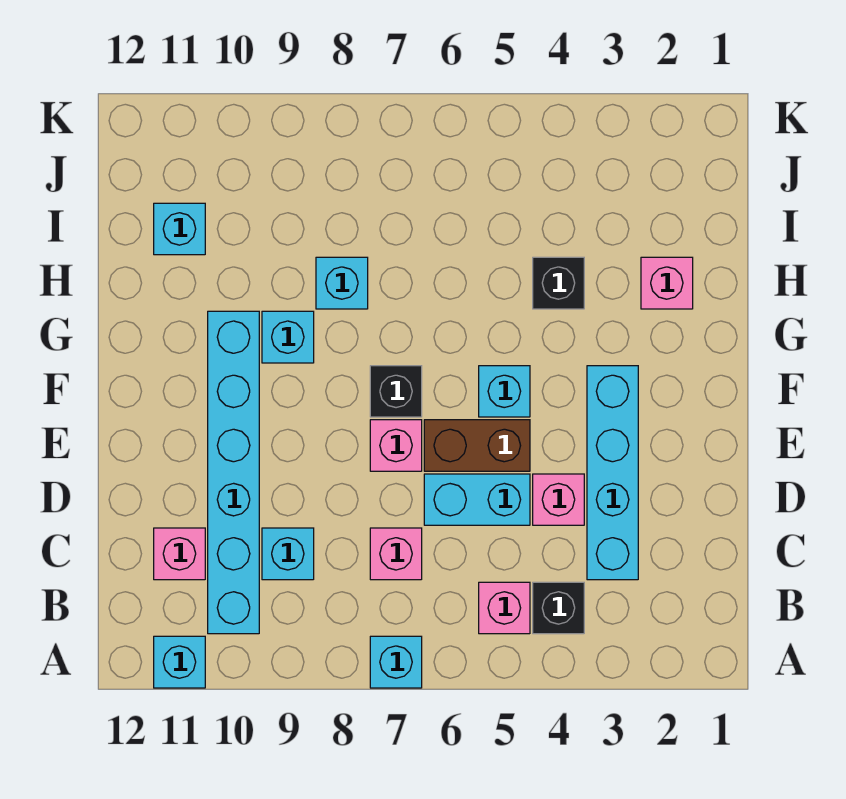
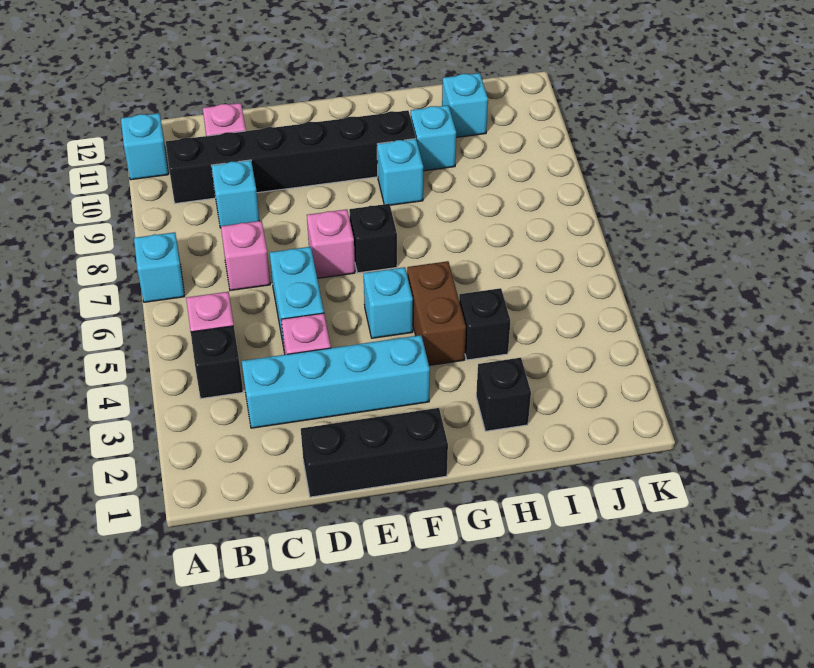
cyan 1x6 brick [208,311,259,634] -> black 1x6 brick [166,110,416,203]
none -> black 1x3 brick [301,408,448,497]
brown 1x2 brick [424,420,530,471] -> brown 1x2 brick moved to [407,261,466,365]
pink 1x1 brick [641,257,693,309] -> black 1x1 brick [476,358,531,431]
cyan 1x1 brick [316,257,368,309] -> cyan 1x1 brick moved to [411,105,456,171]

